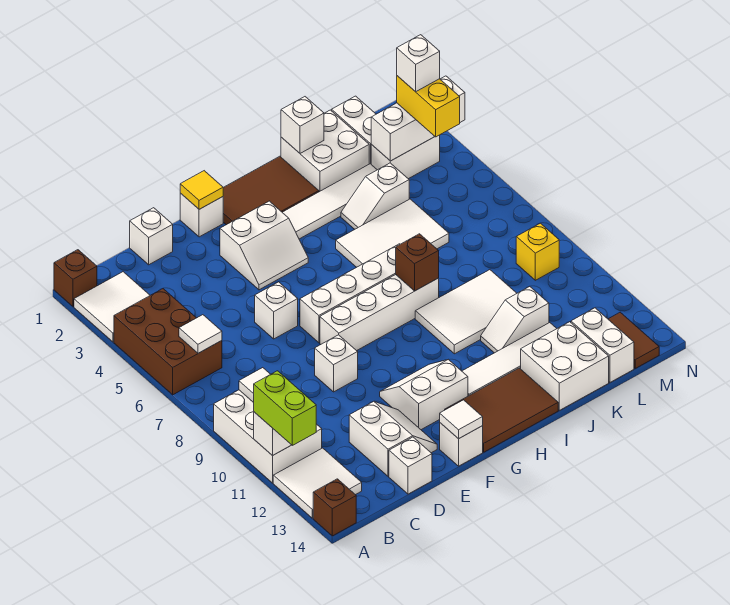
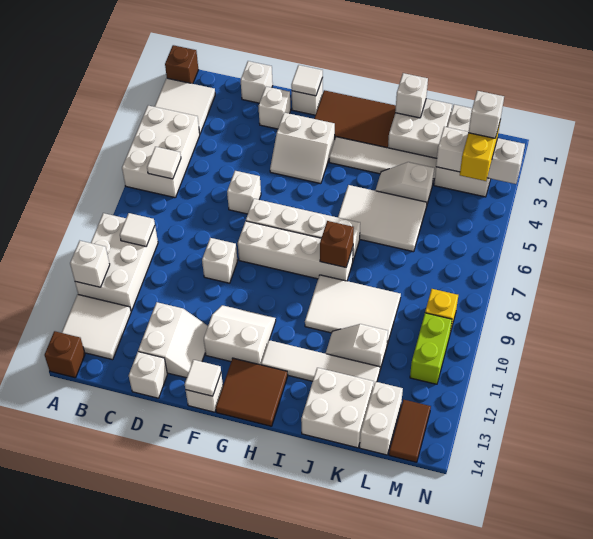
brown 2x3 brick [114,289,222,395] -> white 2x3 brick [122,106,200,198]
lime 1x2 brick [254,371,316,445] -> lime 1x2 brick moved to [410,313,452,384]
none -> white 1x1 brick [259,87,291,129]
yellow 1x1 tile [180,171,223,209] -> white 1x1 tile [291,65,323,96]
brown 2x3 tile [445,368,558,452] -> brown 2x2 tile [216,358,288,426]

